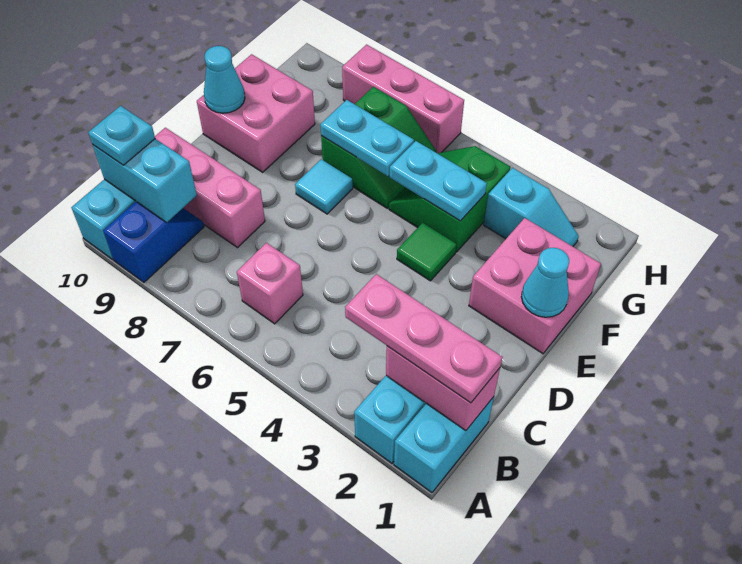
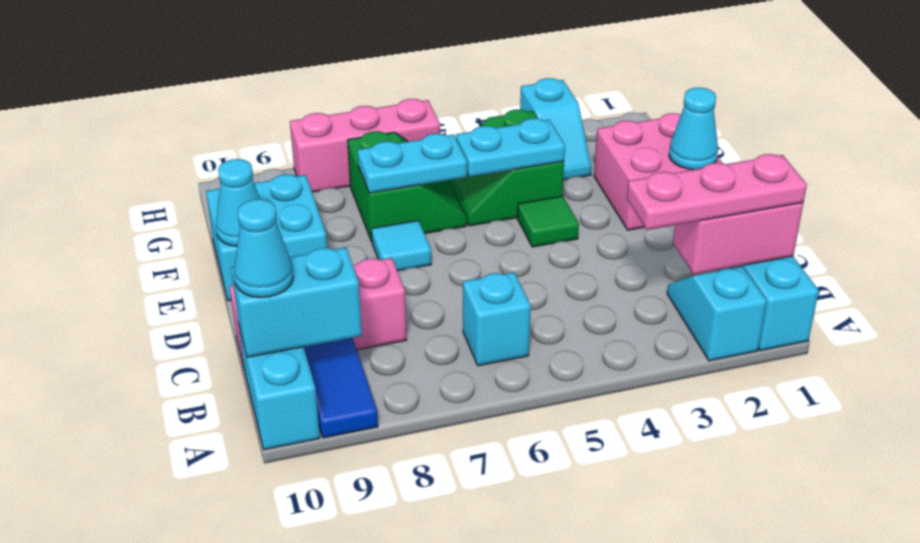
blue 1x2 slope [103,202,204,282] -> blue 1x2 tile [304,338,378,438]
pink 1x1 brick [237,243,303,324] -> cyan 1x1 brick [463,272,531,366]
cyan 1x1 plate [88,106,155,165] -> cyan 1x1 cone [234,199,293,298]
pink 2x2 brick [197,54,315,172] -> cyan 2x2 brick [206,174,327,301]
cyan 1x2 slope [484,168,579,246] -> cyan 1x2 slope turned to [520,78,591,180]

